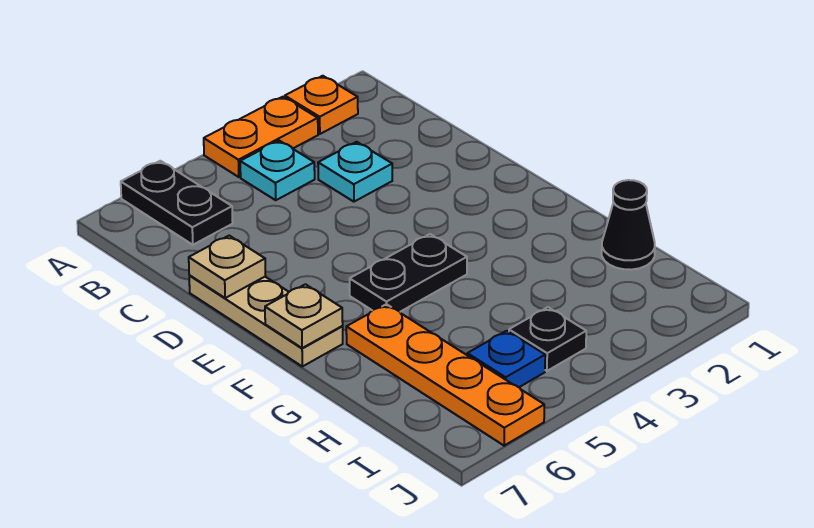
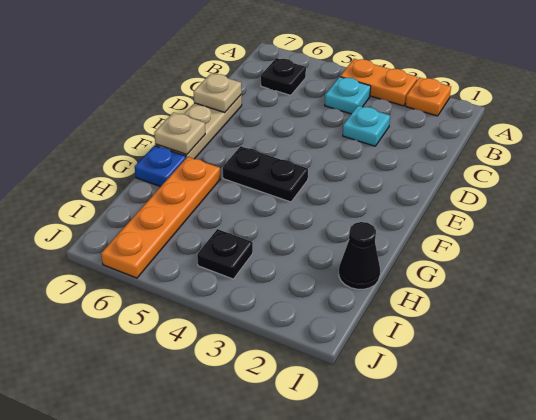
black 1x2 plate [121,161,233,245] -> black 1x1 plate [261,58,306,95]
blue 1x1 plate [467,331,545,387] -> blue 1x1 plate moved to [135,145,186,187]

